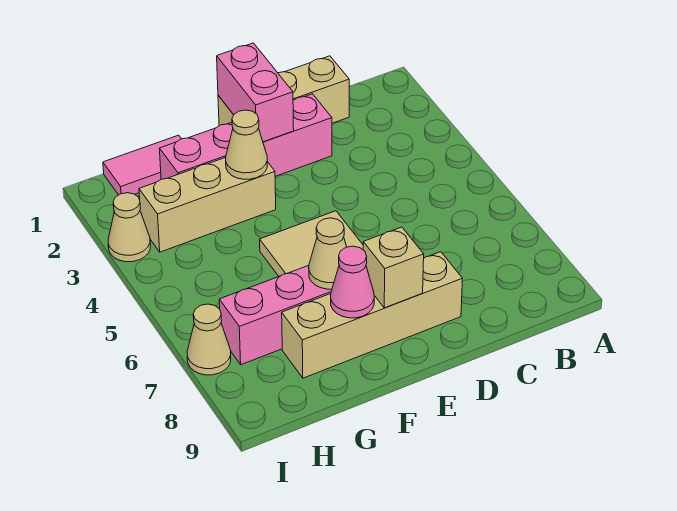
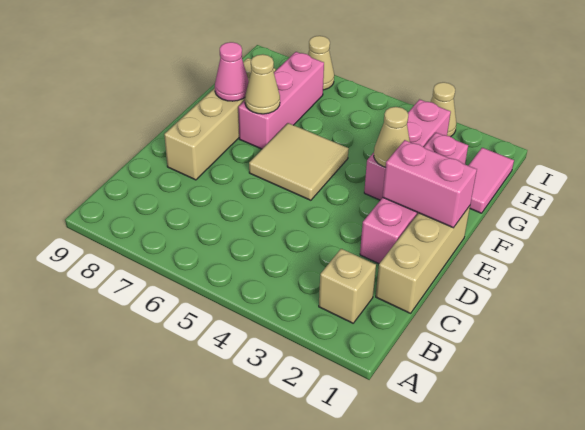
tan 1x1 brick [363,227,424,308] -> tan 1x1 brick moved to [319,249,376,323]
tan 1x3 brick [139,157,276,252] -> pink 1x3 brick [364,99,451,200]

